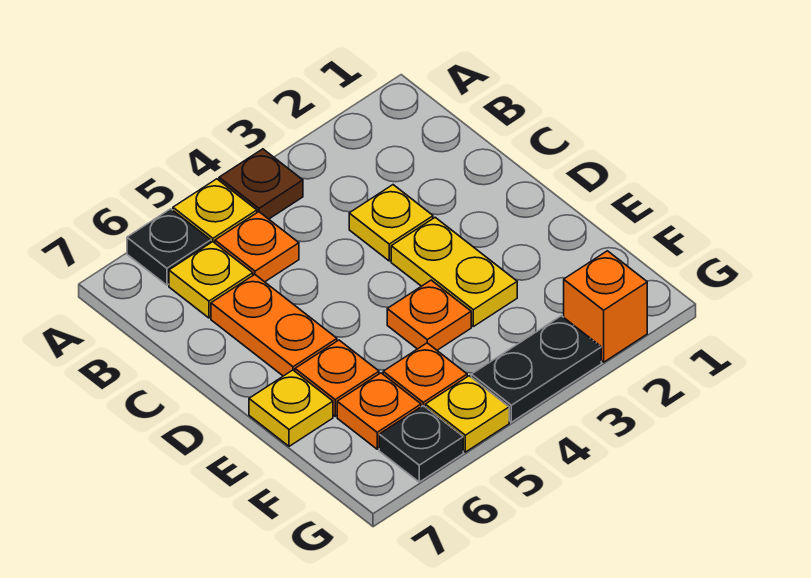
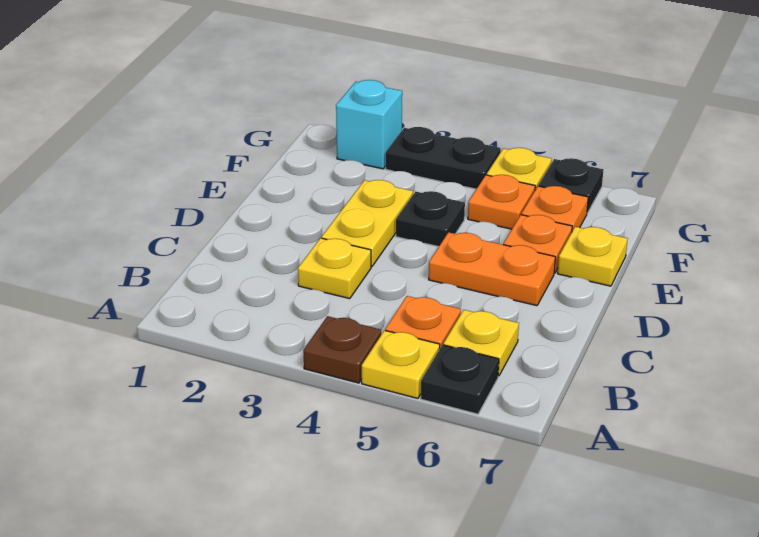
orange 1x2 plate [211,275,337,376] -> orange 1x2 plate turned to [429,232,555,306]
orange 1x1 plate [387,280,471,350] -> black 1x1 plate [396,191,465,247]
orange 1x1 brick [564,251,647,362] -> cyan 1x1 brick [336,80,402,169]

